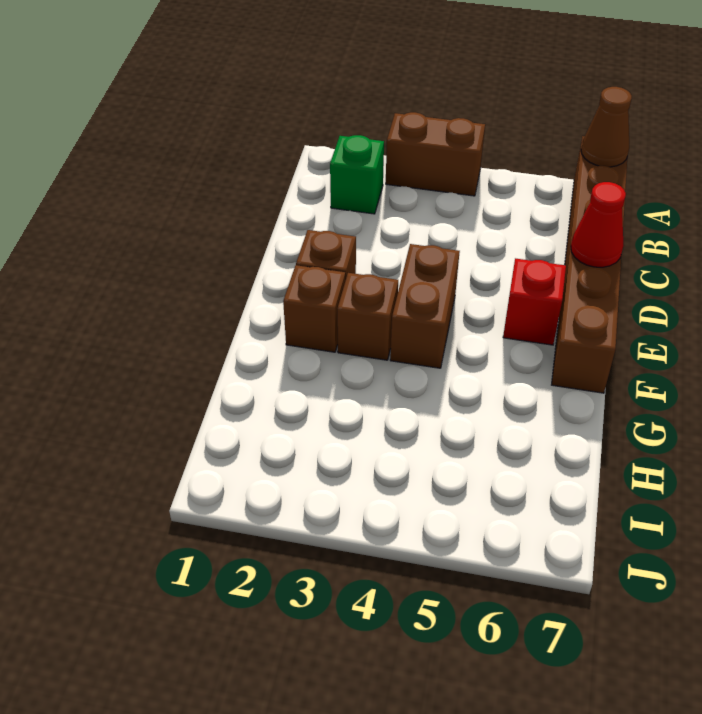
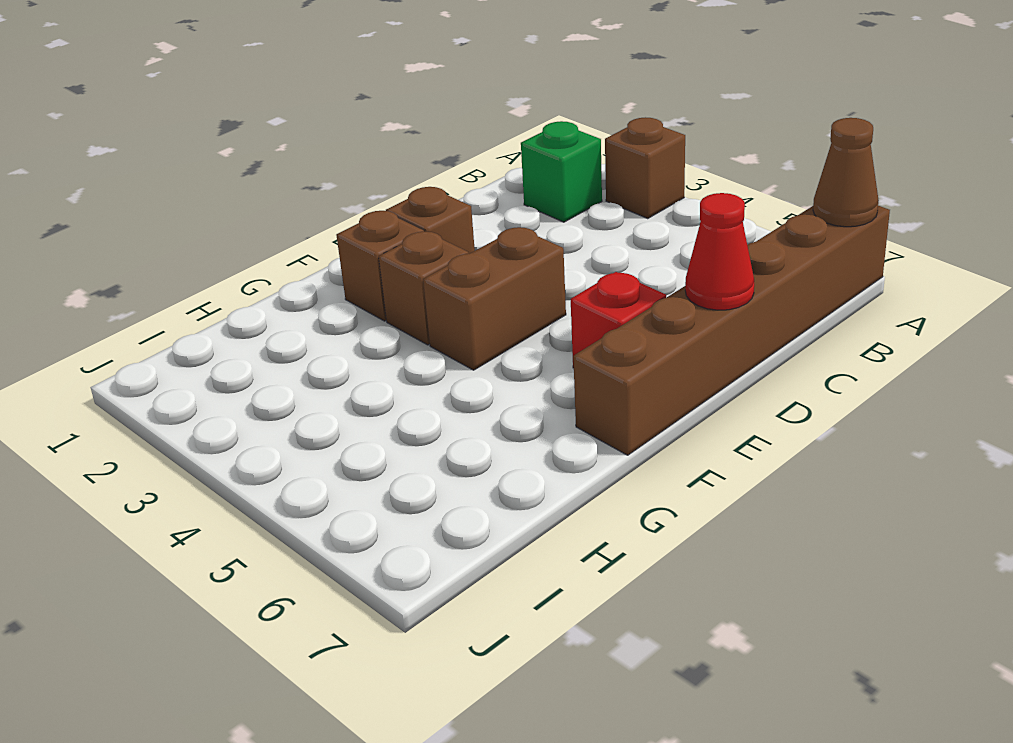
brown 1x2 brick [386,112,485,196] -> brown 1x1 brick [605,117,685,219]

